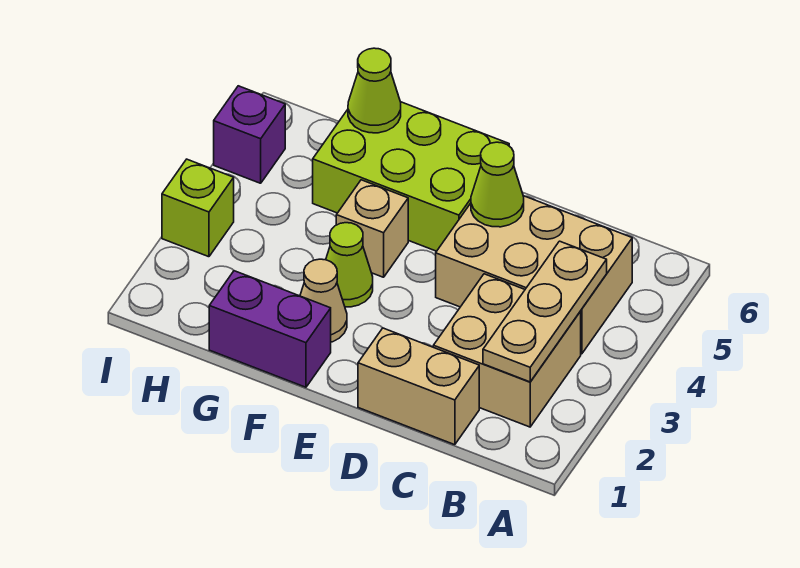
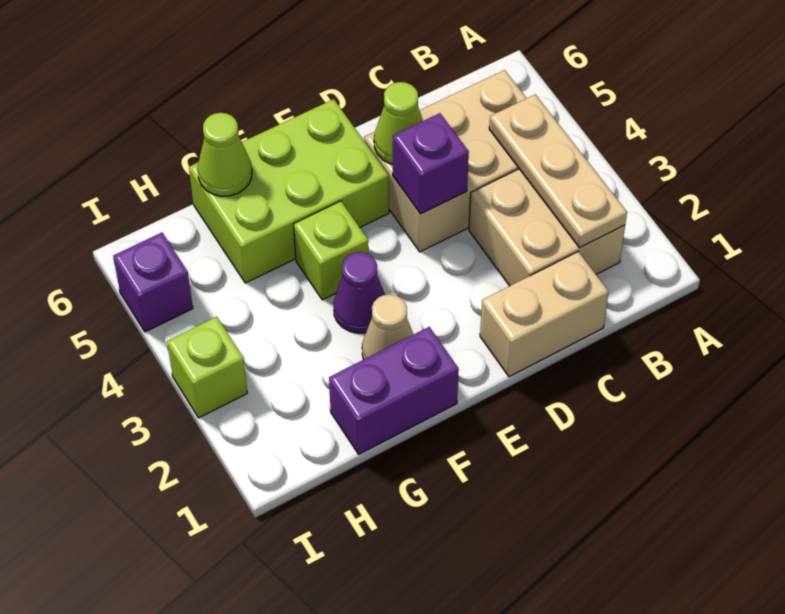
none -> purple 1x1 brick [393,113,469,214]
lime 1x1 cone [326,223,373,307] -> purple 1x1 cone [333,252,385,333]
tan 1x1 brick [336,180,408,277] -> lime 1x1 brick [294,201,369,300]

